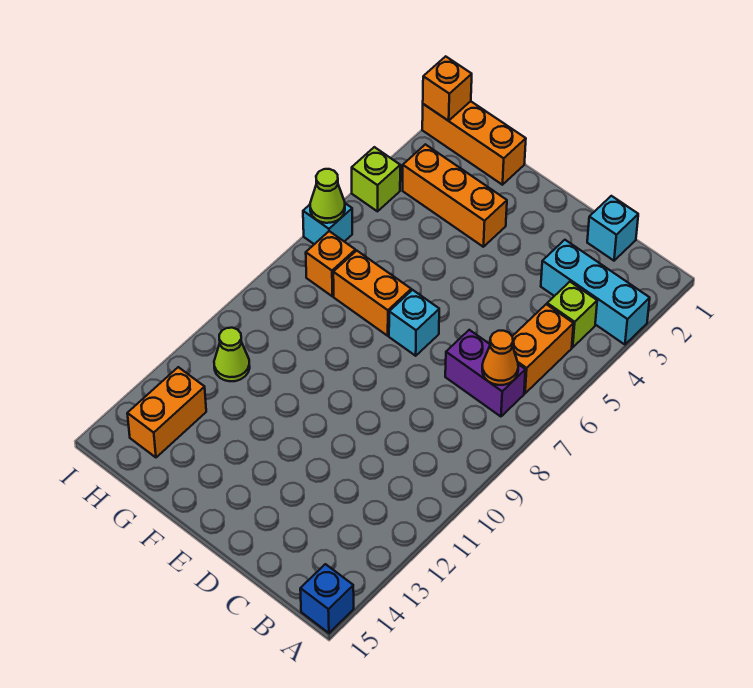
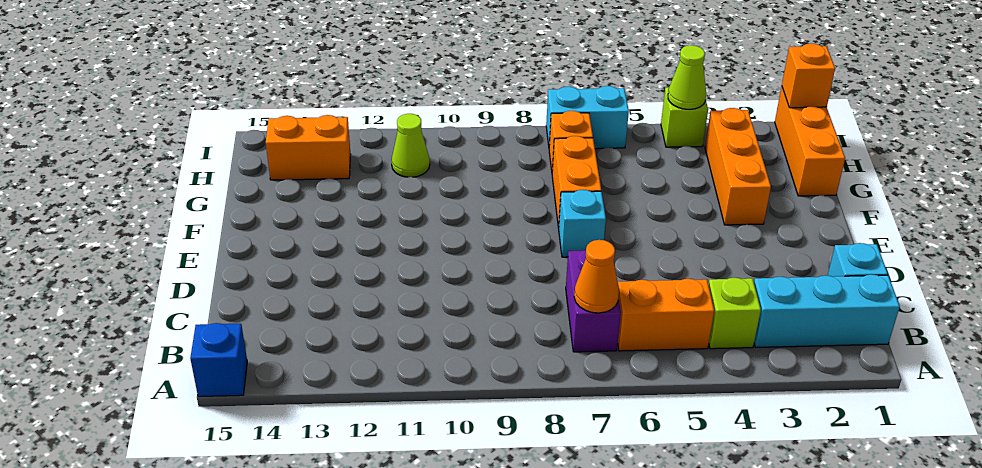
cyan 1x3 brick [541,240,650,345] -> cyan 1x3 brick turned to [754,274,900,347]
cyan 1x1 brick [303,203,352,244] -> cyan 1x2 brick [546,86,629,149]
lime 1x1 cone [310,169,345,223] -> lime 1x1 cone moved to [668,45,706,109]

